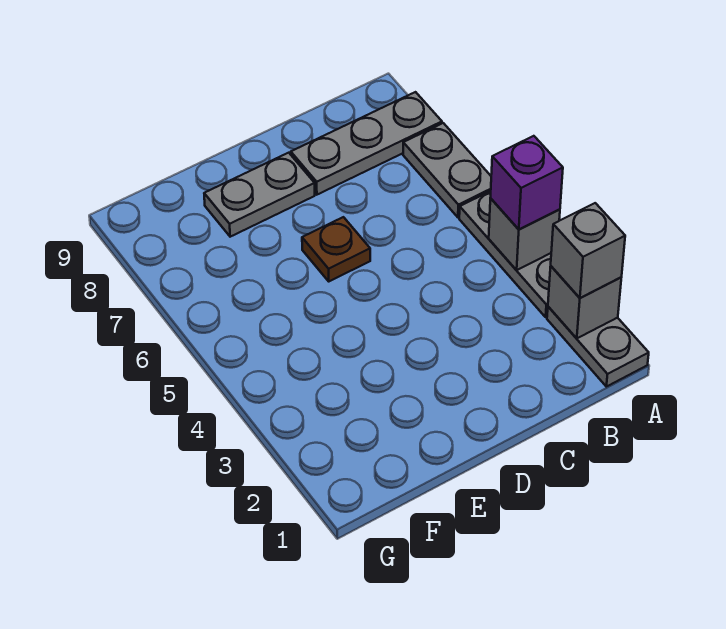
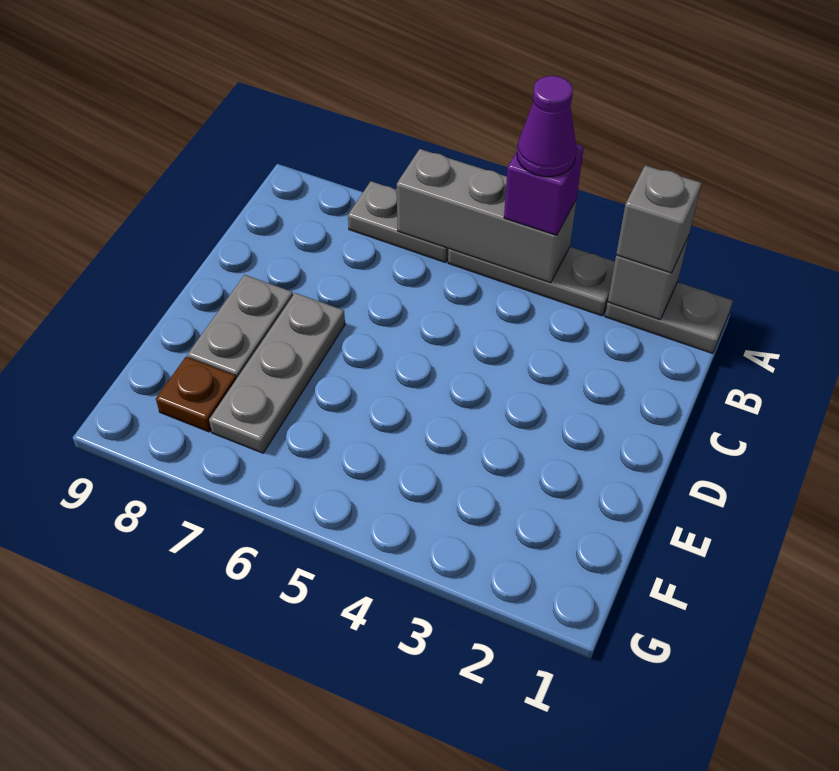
grey 1x1 brick [489,199,560,270] -> grey 1x3 brick [397,149,577,283]
none -> purple 1x1 cone [517,76,577,177]
grey 1x3 plate [291,92,442,195] -> grey 1x3 plate moved to [209,293,345,453]
brown 1x1 plate [302,217,370,281] -> brown 1x1 plate moved to [156,357,236,432]

